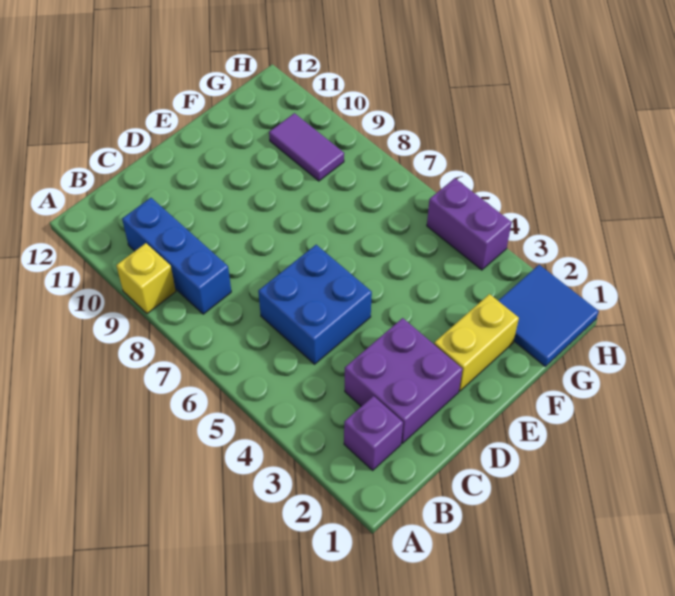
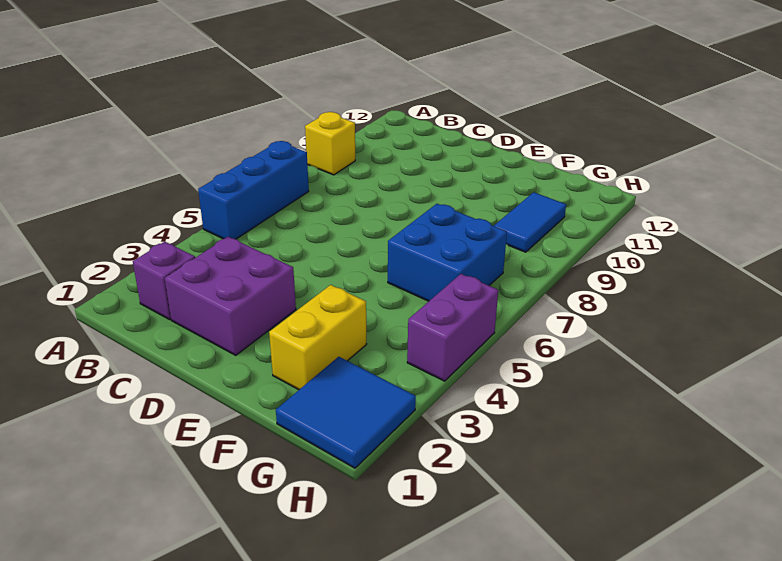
blue 1x3 brick [122,198,231,314] -> blue 1x3 brick moved to [198,141,309,239]
blue 2x2 brick [258,245,372,364] -> blue 2x2 brick moved to [388,204,507,301]
yellow 1x2 brick [434,294,519,391] -> yellow 1x2 brick turned to [269,285,367,390]
purple 1x2 tile [269,113,344,181] -> blue 1x2 tile [494,192,566,252]

